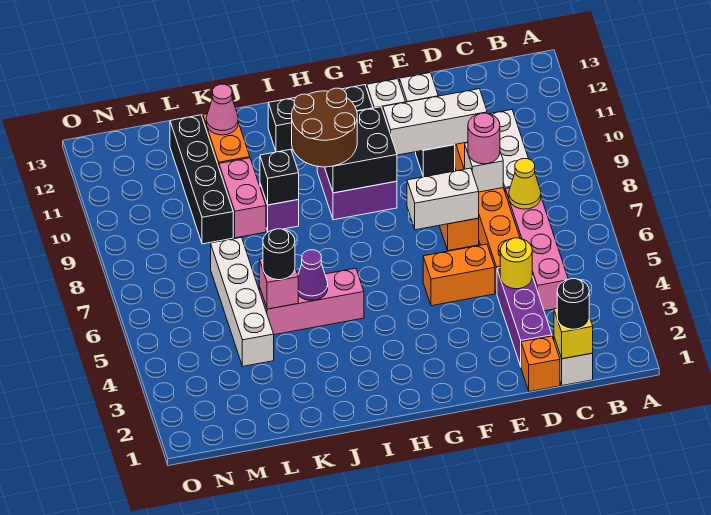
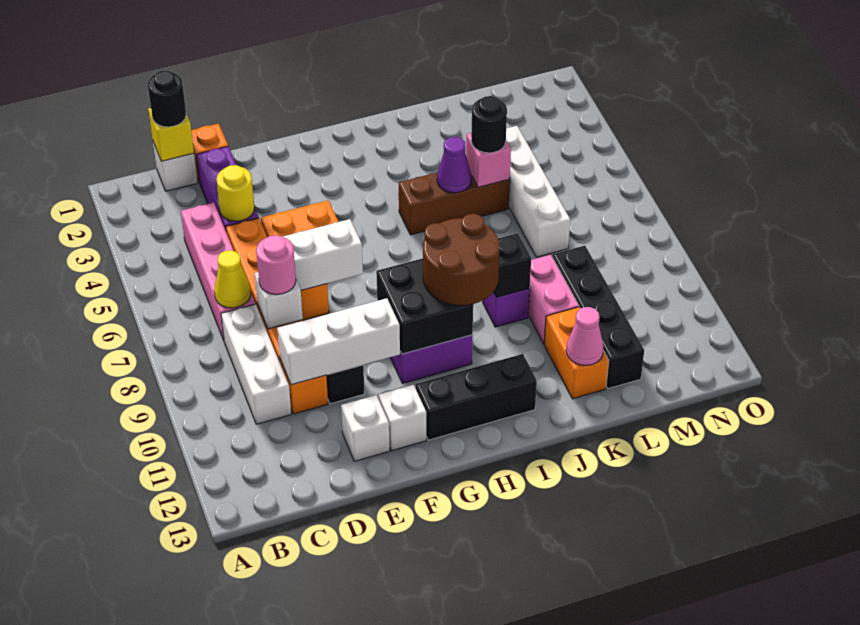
pink 1x3 brick [259,268,364,335] -> brown 1x3 brick [398,172,510,235]

